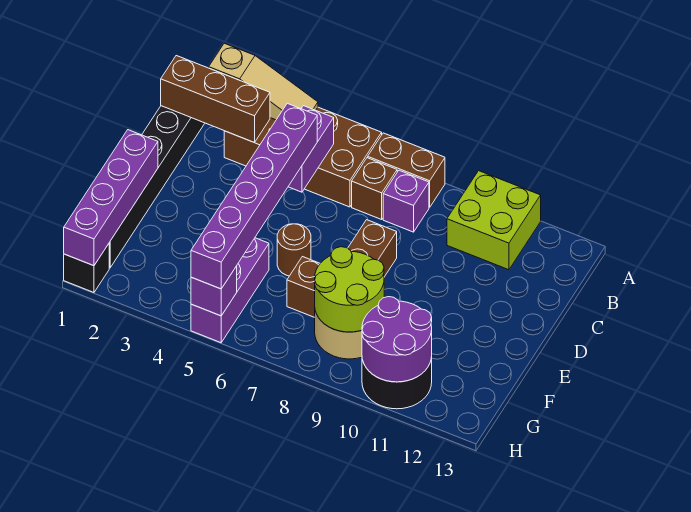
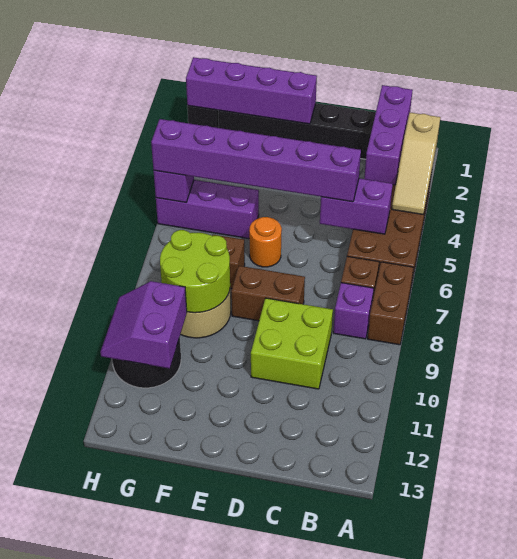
lime 2x2 brick [447,171,541,270] -> lime 2x2 brick moved to [251,298,333,389]
brown 1x3 brick [161,56,270,143] -> purple 1x3 brick [364,85,413,185]
brown 1x1 round brick [277,224,311,276] -> orange 1x1 round brick [249,217,282,267]
purple 2x2 round brick [362,297,432,382] -> purple 2x2 slope [100,281,187,368]

